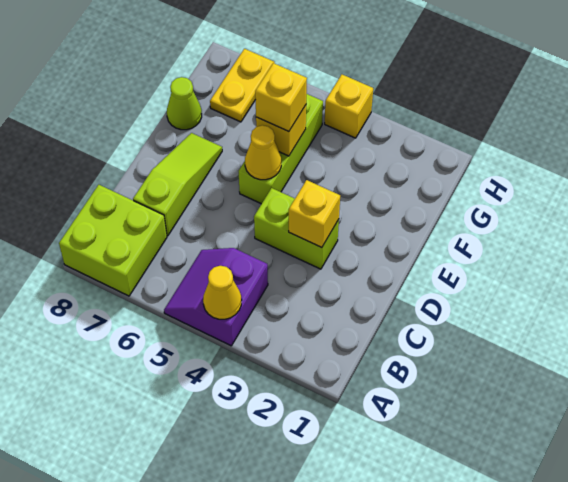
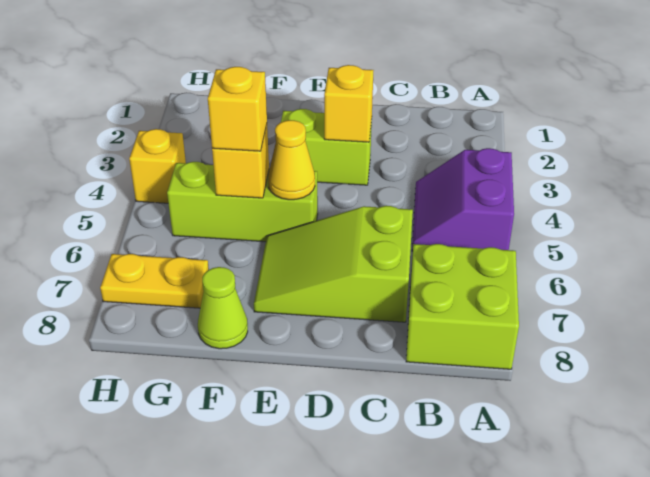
purple 2x2 slope [164,248,268,346] -> purple 2x2 slope turned to [412,148,514,251]
yellow 1x1 cone [203,266,241,319] -> none
lime 1x3 slope [133,133,222,236] -> lime 2x3 slope [254,206,413,322]
lime 1x2 brick [254,188,339,269] -> lime 1x2 brick turned to [281,109,372,185]

